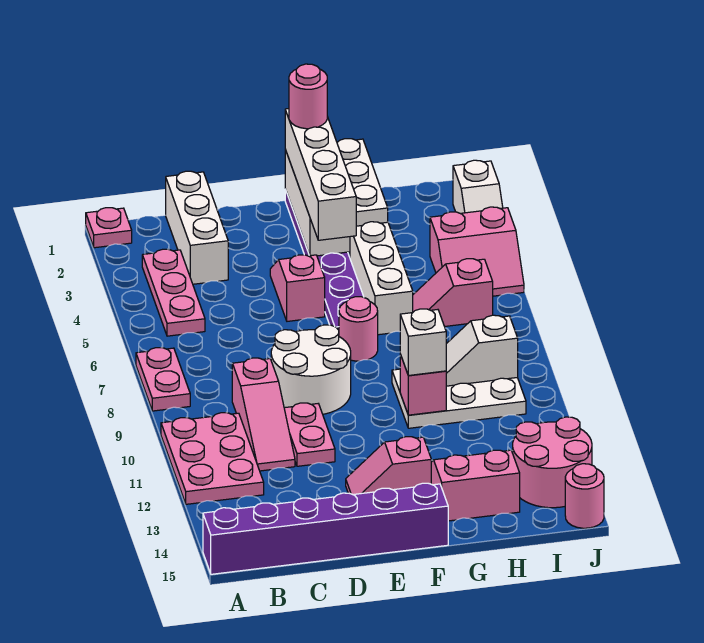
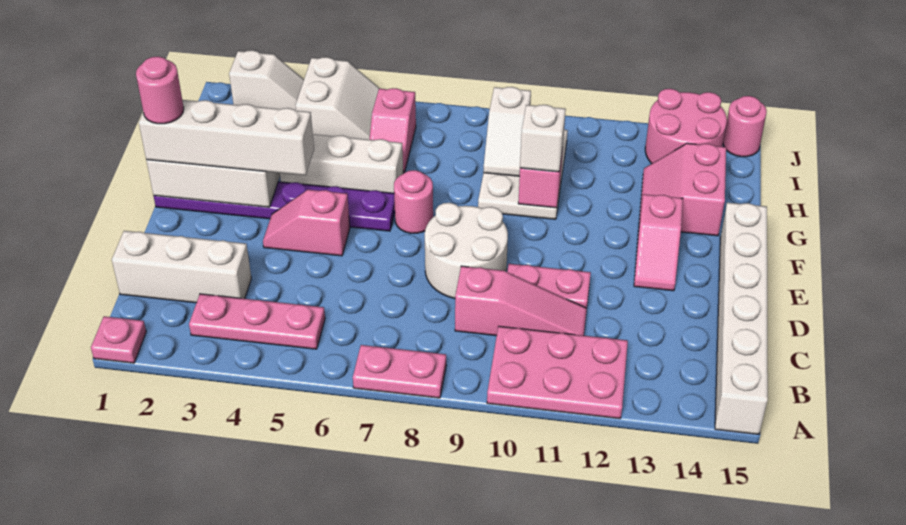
purple 1x6 brick [203,483,448,574] -> white 1x6 brick [715,203,768,434]
pink 2x2 slope [430,207,524,296] -> white 2x2 slope [296,57,380,140]

